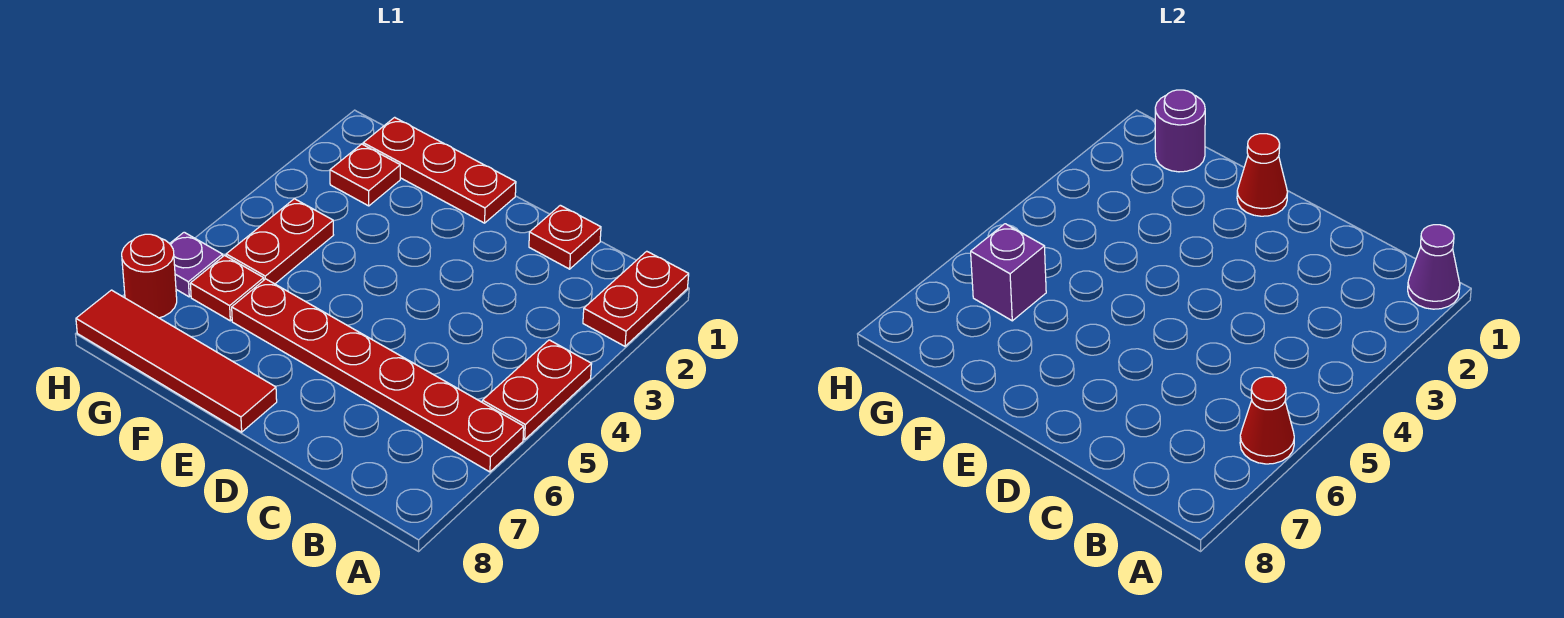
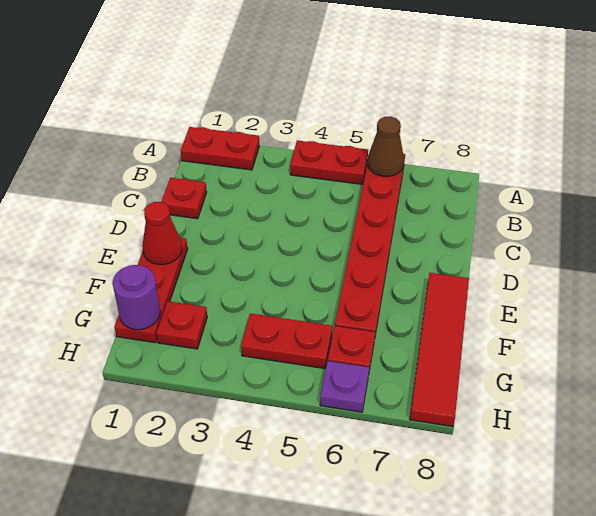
purple 1x1 cone [1408,225,1460,309] -> none
red 1x1 cone [1240,377,1294,464] -> brown 1x1 cone [368,116,404,176]
purple 1x1 brick [971,224,1046,321] -> none
red 1x1 round brick [122,234,177,318] -> none

